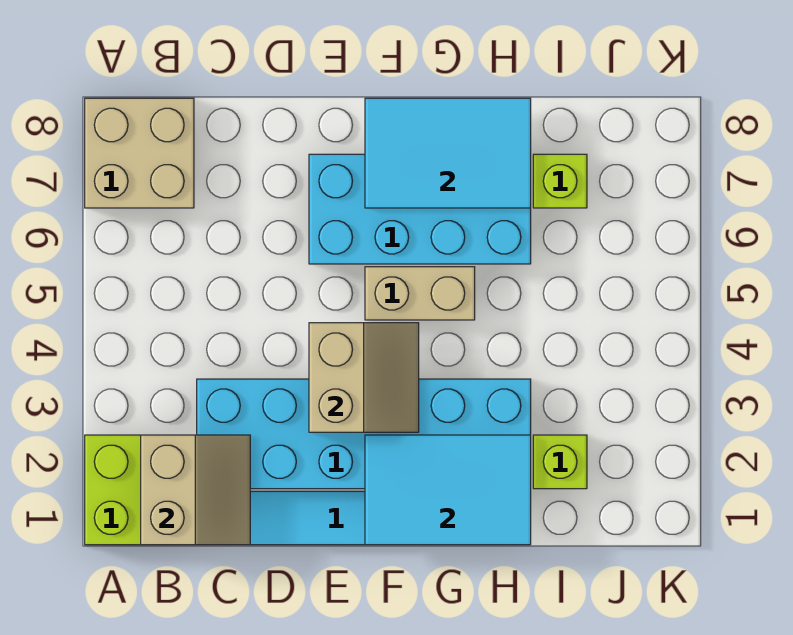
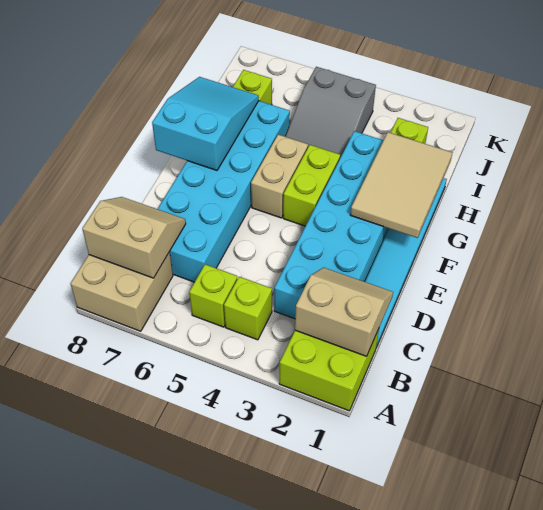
none -> lime 1x1 brick [224,277,272,340]
none -> lime 1x1 brick [189,264,237,327]
tan 2x2 slope [309,323,419,432] -> tan 2x2 slope moved to [82,197,186,278]
cyan 2x4 brick [309,154,531,264] -> cyan 2x6 brick [158,101,290,282]
cyan 2x3 tile [365,435,531,545] -> tan 2x3 tile [350,132,453,238]
none -> lime 1x2 brick [283,145,340,226]
cyan 2x3 tile [365,98,531,208] -> cyan 2x3 slope [152,77,259,170]
none -> grey 2x3 slope [285,67,376,158]

